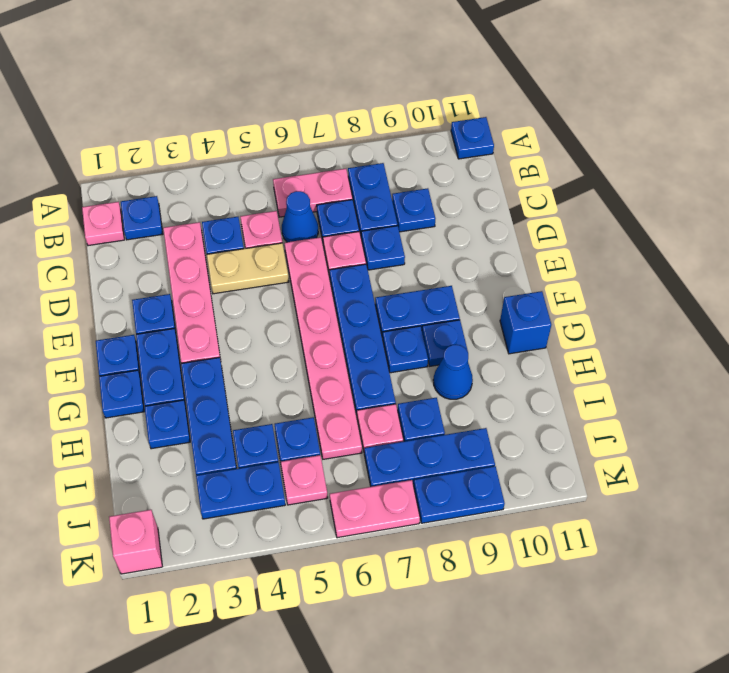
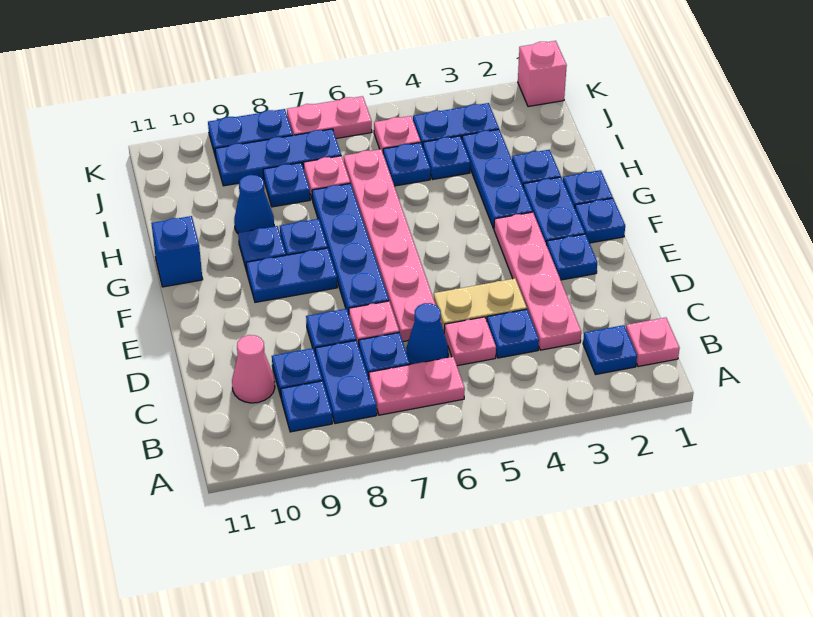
blue 1x1 plate [451,117,494,159] -> blue 1x1 plate moved to [281,381,332,432]
none -> pink 1x1 cone [232,335,275,403]

